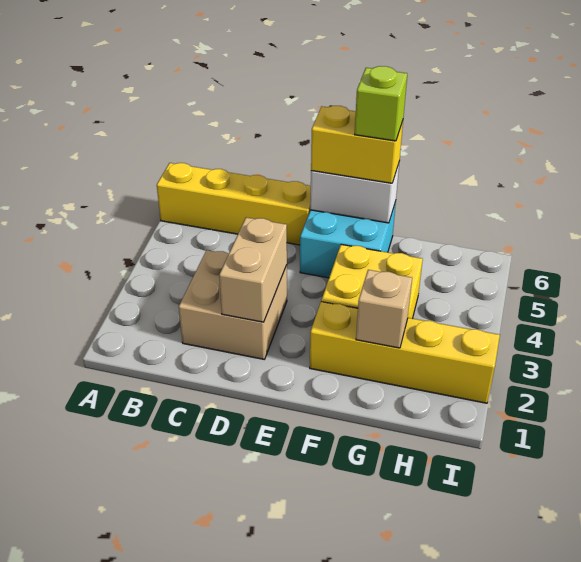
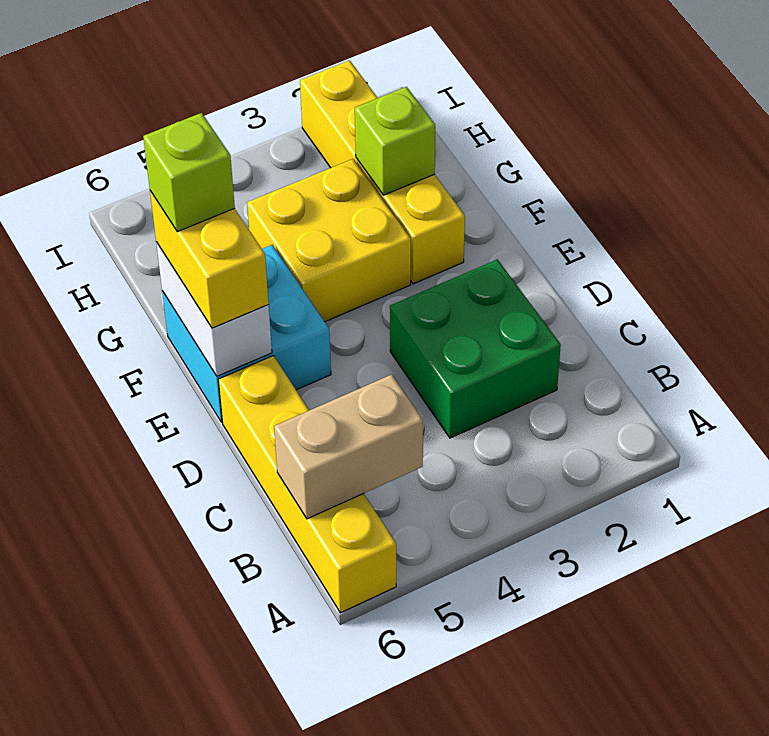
tan 2x2 brick [179,250,287,359] -> green 2x2 brick [390,259,561,438]
tan 1x2 brick [219,218,287,322] -> tan 1x2 brick moved to [274,374,423,519]
tan 1x1 brick [356,270,412,348] -> lime 1x1 brick [355,87,435,195]

